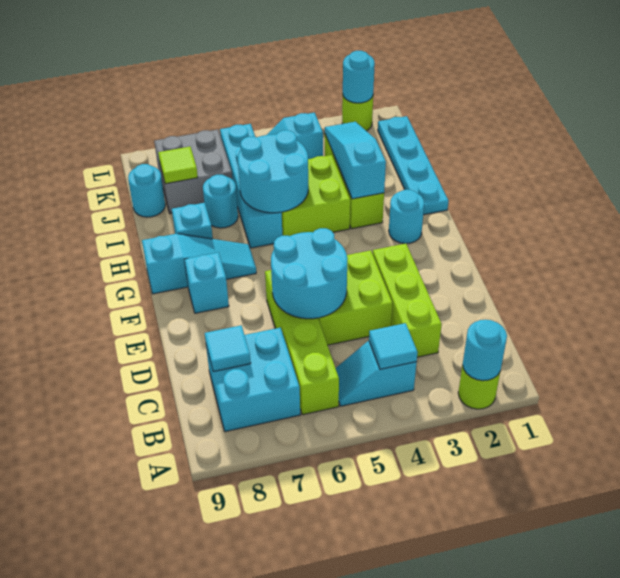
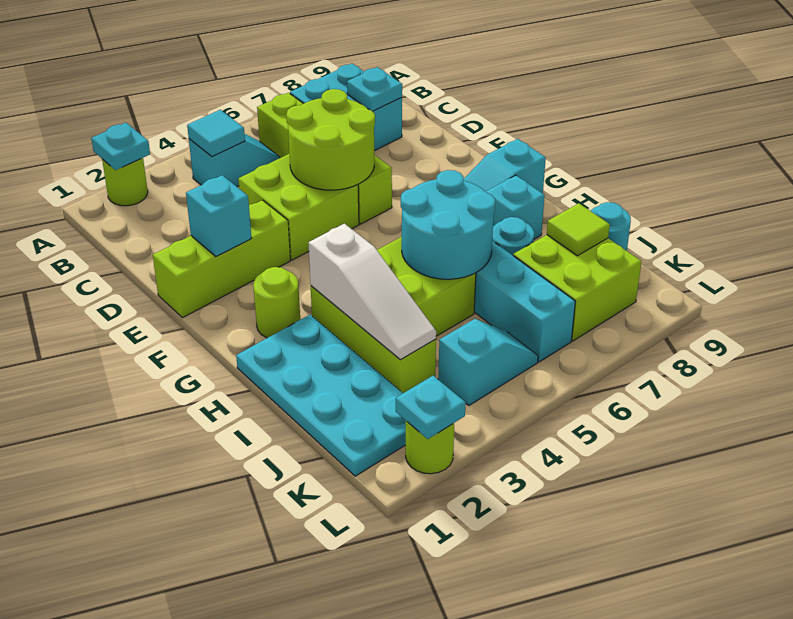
cyan 1x1 round brick [463,320,507,381] -> cyan 1x1 plate [91,123,150,170]
lime 1x3 brick [373,244,442,357] -> lime 1x3 brick turned to [153,200,290,318]
cyan 1x1 tile [205,325,251,372] -> cyan 1x1 plate [347,67,402,111]
cyan 2x2 round brick [271,228,347,319] -> lime 2x2 round brick [286,89,375,190]
cyan 1x1 brick [184,252,229,313] -> cyan 1x1 brick moved to [186,175,251,256]
cyan 1x1 round brick [389,190,424,244] -> lime 1x1 round brick [253,267,300,338]
cyan 1x4 plate [378,116,449,215] -> cyan 2x4 plate [236,315,406,476]
cyan 1x3 slope [325,122,386,199] -> white 1x3 slope [308,224,436,360]
grey 2x2 brick [154,129,232,213] -> lime 2x2 brick [513,235,642,341]
cyan 1x1 round brick [343,51,375,103] -> cyan 1x1 plate [396,376,466,439]

